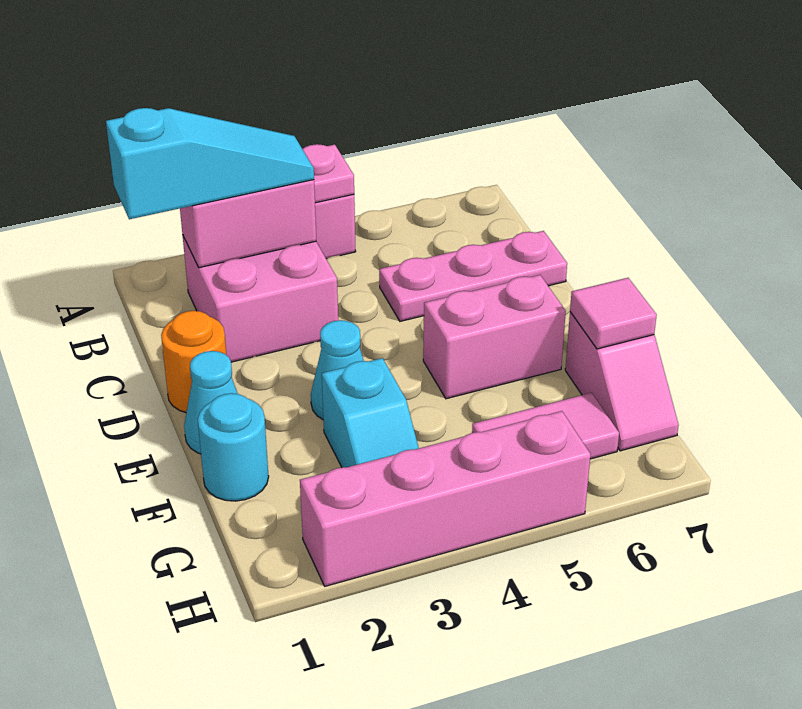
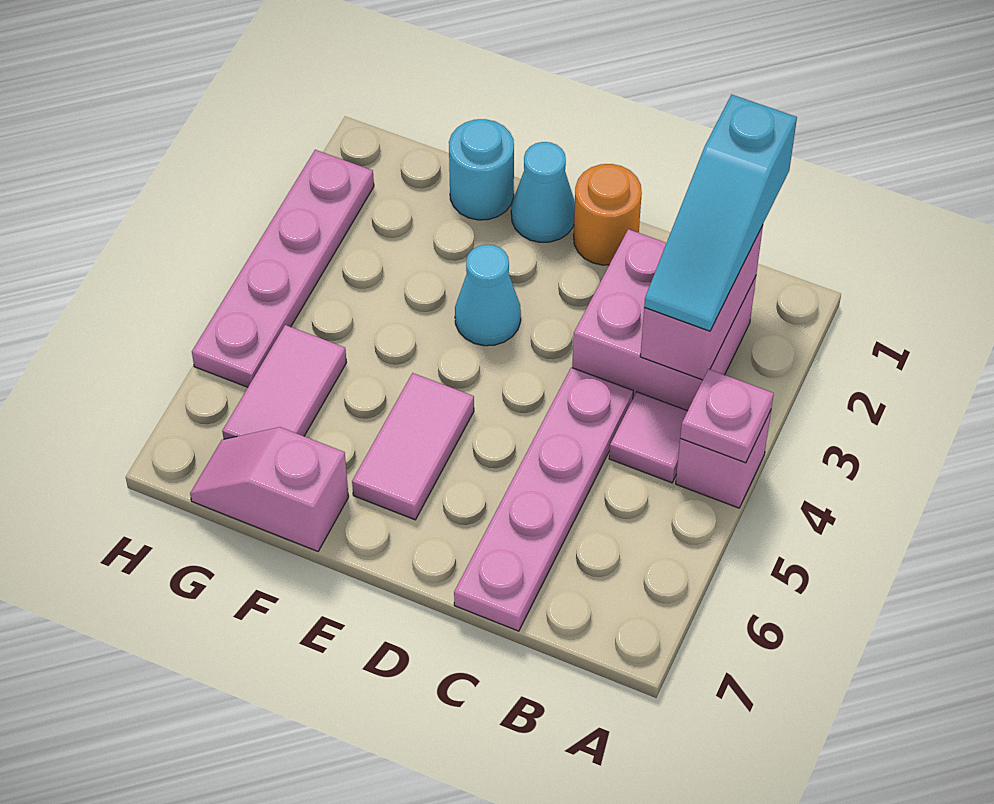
pink 1x3 plate [379,231,567,321] -> pink 1x4 plate [454,368,633,631]
pink 1x2 brick [423,275,566,399] -> pink 1x2 tile [352,373,474,520]
cyan 1x2 slope [322,358,419,468] -> none
pink 1x1 tile [570,278,657,349] -> pink 1x1 tile moved to [609,392,687,483]
pink 1x4 brick [300,411,591,586] -> pink 1x4 plate [192,150,374,387]

